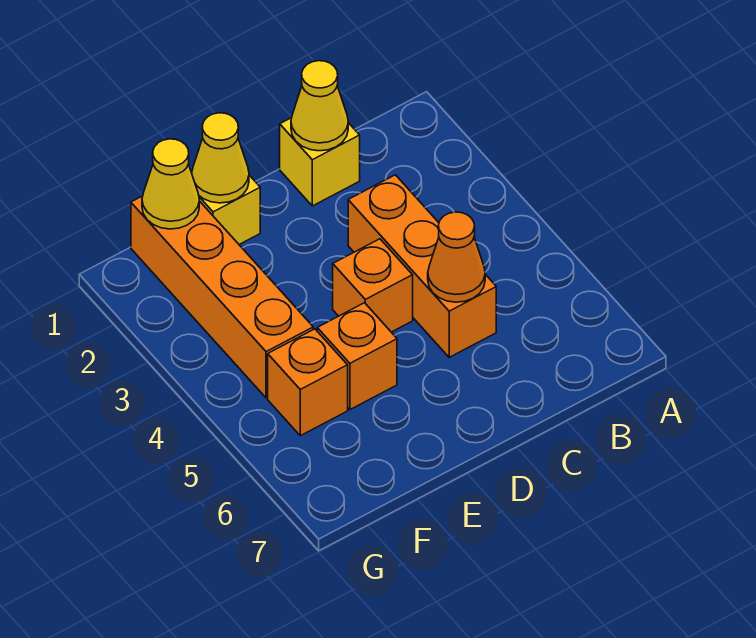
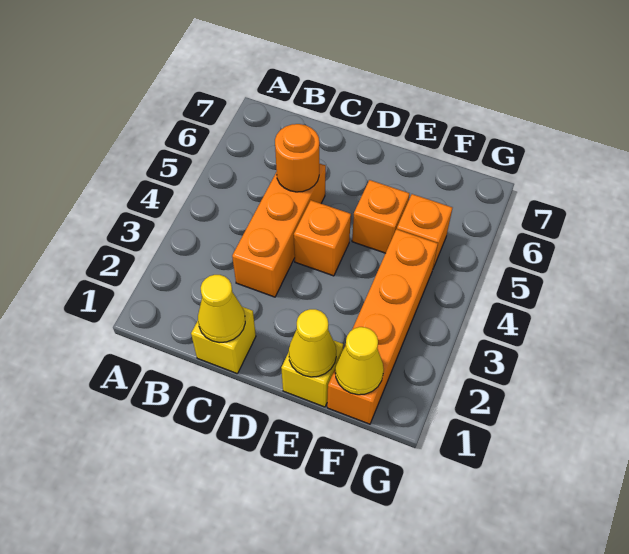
orange 1x1 cone [428,212,485,302] -> orange 1x1 round brick [275,124,319,192]

